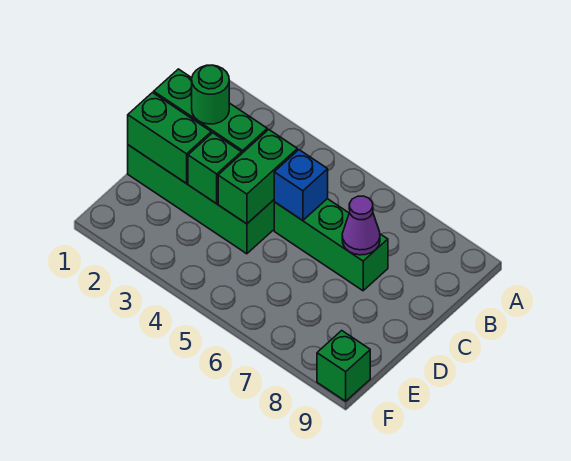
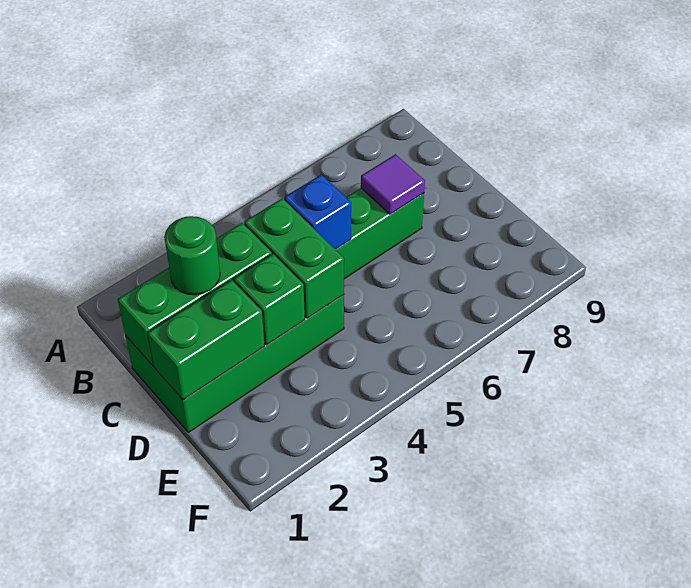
purple 1x1 cone [342,196,380,255] -> purple 1x1 tile [361,154,425,214]
green 1x1 brick [317,331,370,401] -> none

